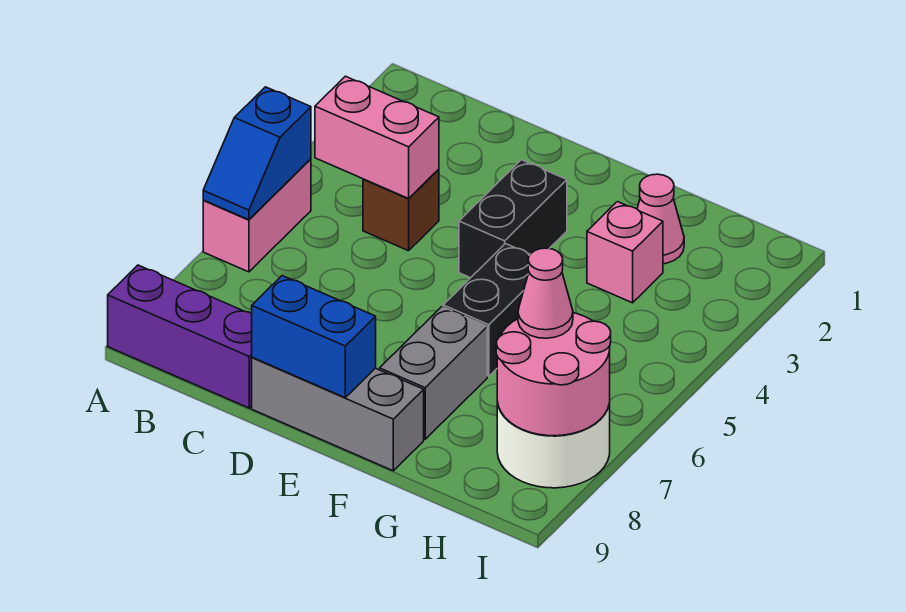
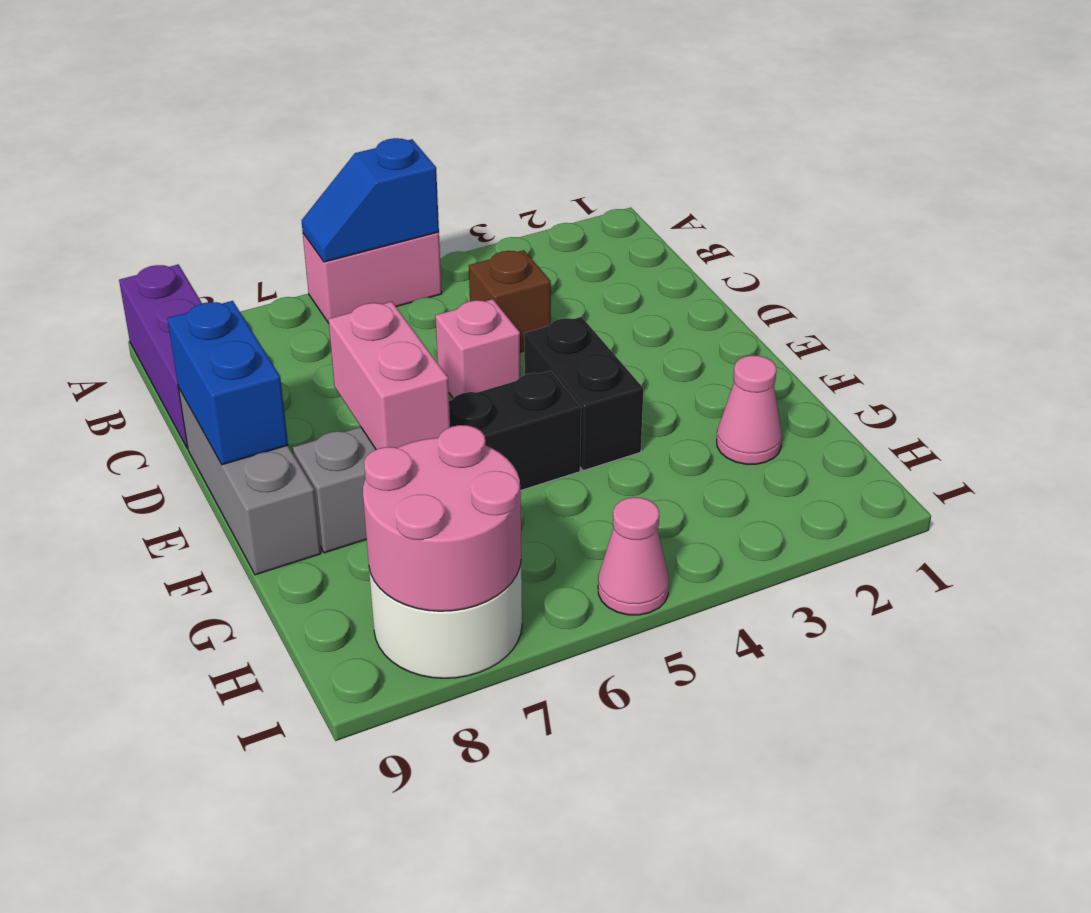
pink 1x2 brick [315,76,439,198] -> pink 1x2 brick moved to [328,302,450,450]
black 1x2 brick [459,160,567,278] -> black 1x2 brick turned to [524,317,643,471]
pink 1x1 brick [587,202,663,303] -> pink 1x1 brick moved to [435,299,520,398]
pink 1x1 cone [518,248,573,338] -> pink 1x1 cone moved to [598,497,669,615]

